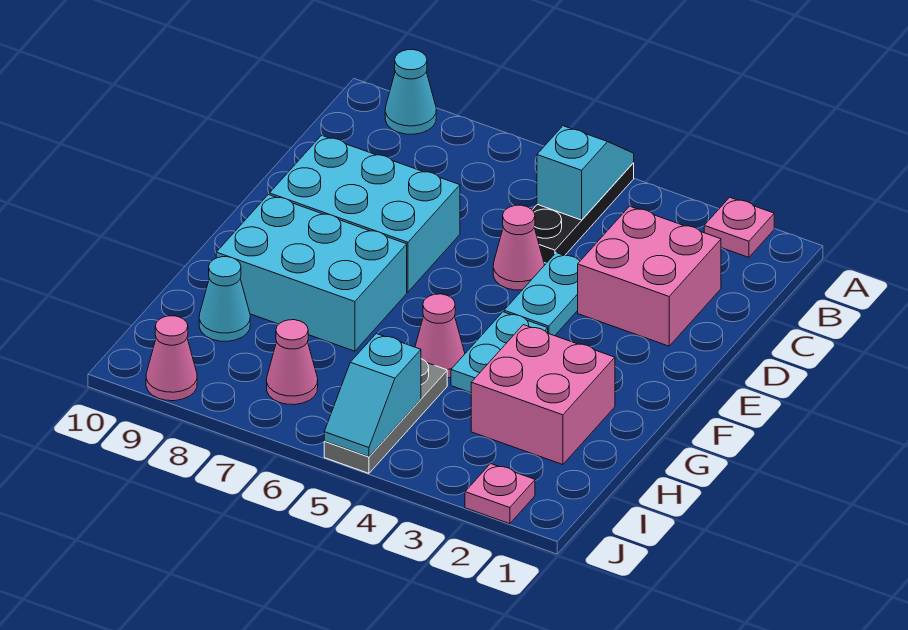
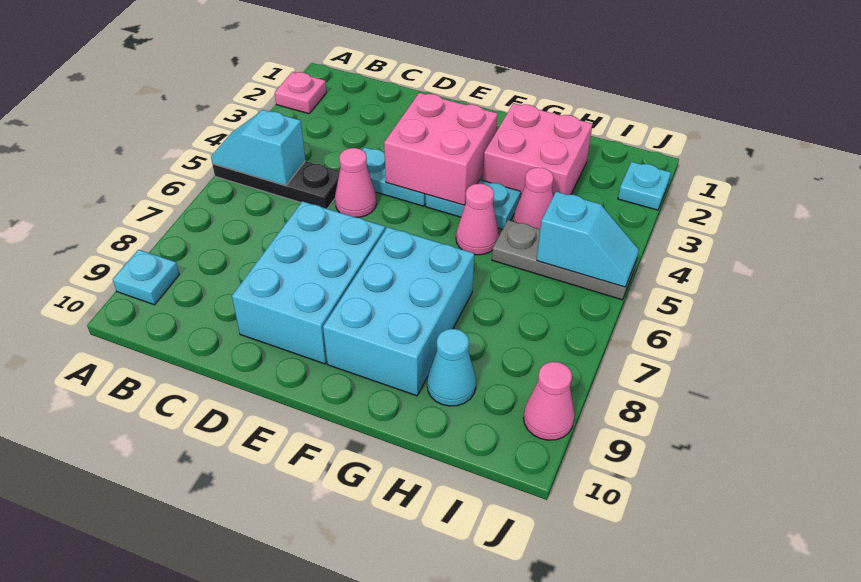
cyan 1x1 cone [385,50,436,134] -> cyan 1x1 plate [113,250,179,305]
pink 2x2 brick [578,206,721,346] -> pink 2x2 brick moved to [384,93,498,205]
pink 1x1 cone [267,320,318,405] -> pink 1x1 cone moved to [513,167,553,229]
pink 1x1 plate [465,464,535,524] -> cyan 1x1 plate [618,162,671,210]

